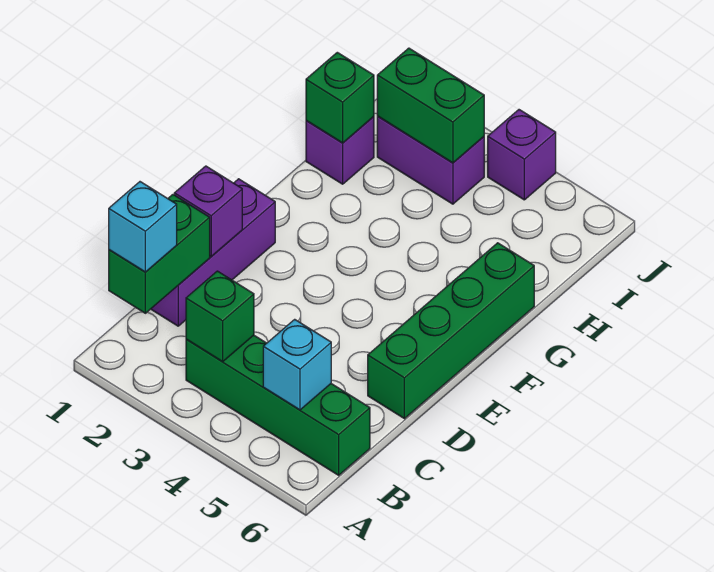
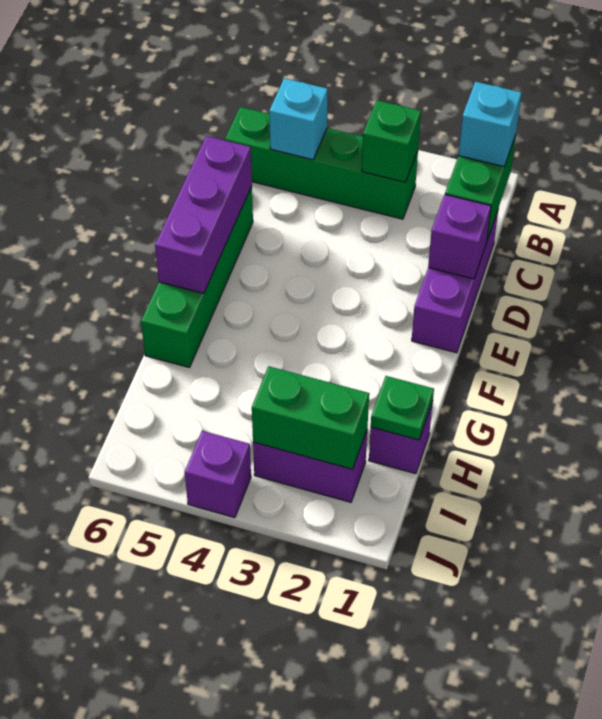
none -> purple 1x3 brick [155,136,252,294]
green 1x1 brick [306,52,374,143] -> green 1x1 plate [371,376,434,440]

